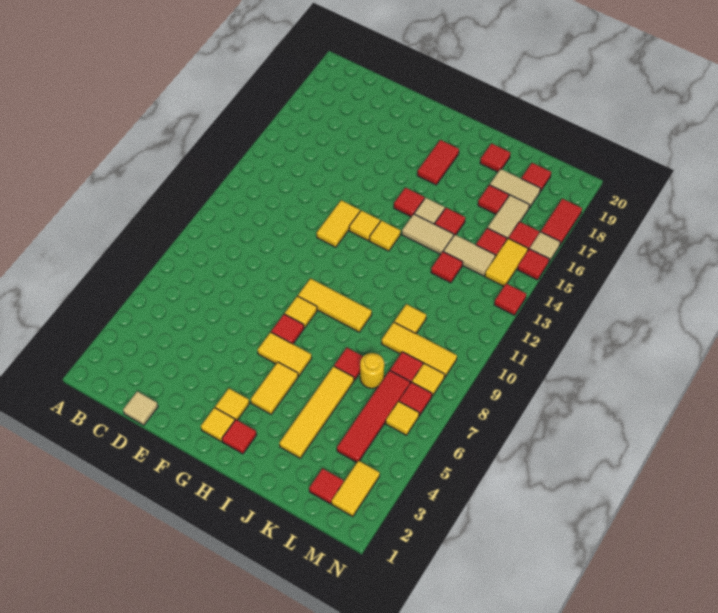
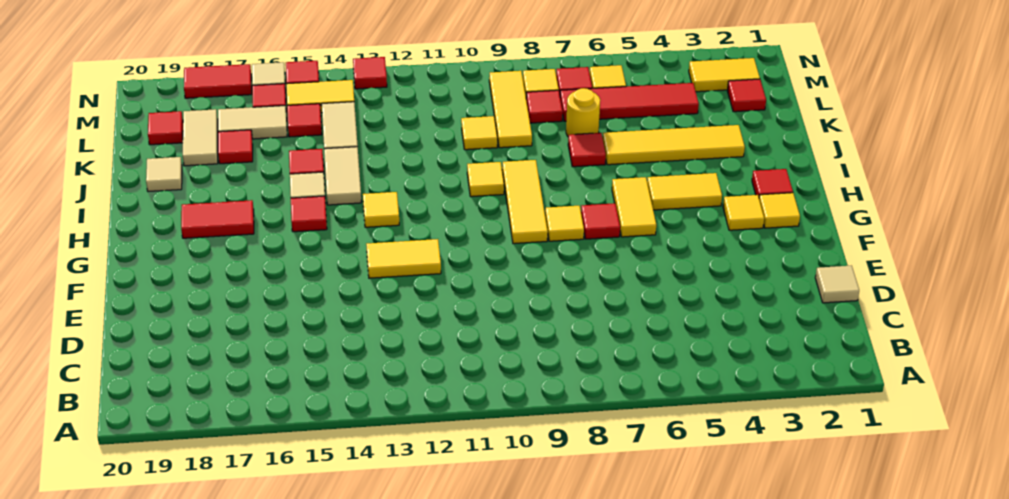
yellow 1x1 tile [349,210,380,241] -> yellow 1x1 tile moved to [467,162,504,197]
red 1x1 tile [480,143,510,172] -> tan 1x1 tile [146,157,182,192]
red 1x1 tile [431,252,463,283] -> none

